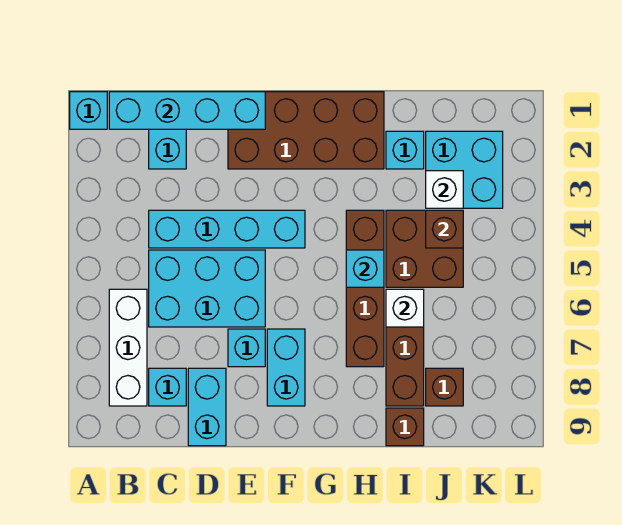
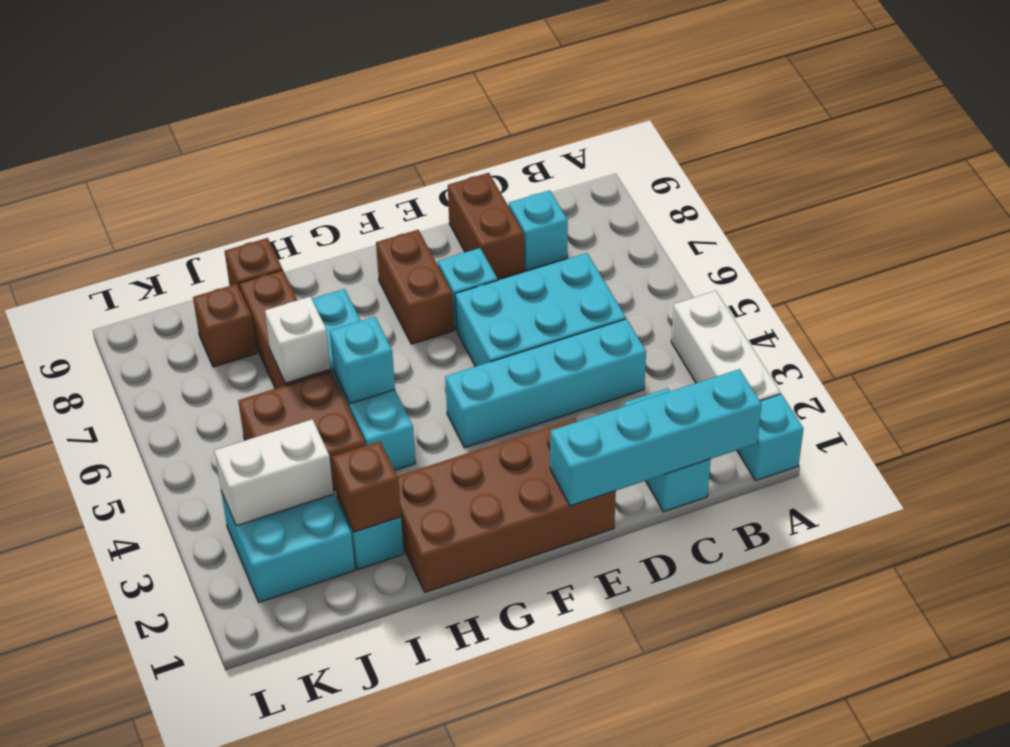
white 1x3 brick [109,289,147,406] -> white 1x3 brick moved to [671,291,780,401]
cyan 1x2 brick [188,368,226,446] -> brown 1x2 brick [448,173,524,280]
cyan 1x2 brick [267,329,305,406] -> brown 1x2 brick [376,230,454,344]
brown 1x4 brick [346,210,384,367] -> cyan 1x4 brick [312,289,415,470]
white 1x1 brick [426,171,463,208] -> white 1x2 brick [214,419,334,526]
brown 1x1 brick [426,210,463,248] -> brown 1x1 brick moved to [333,441,401,532]

